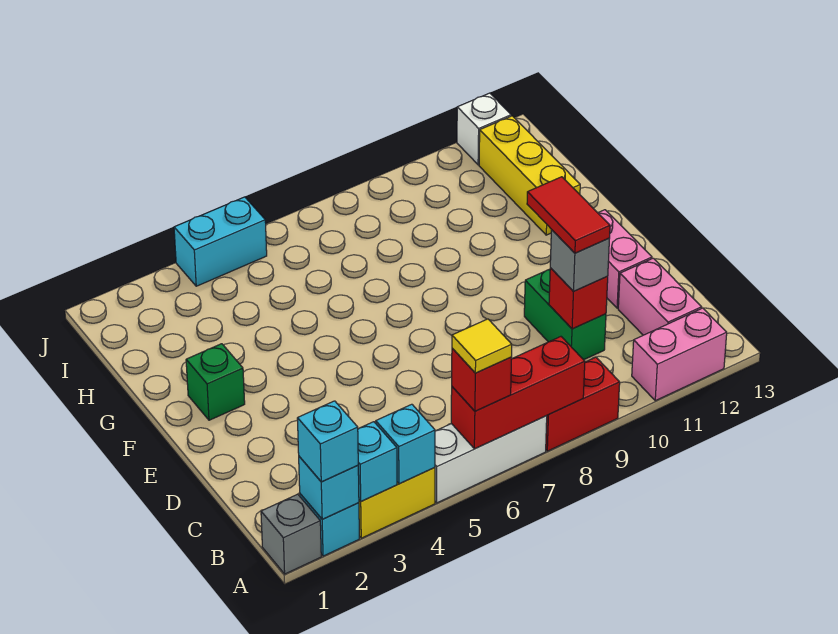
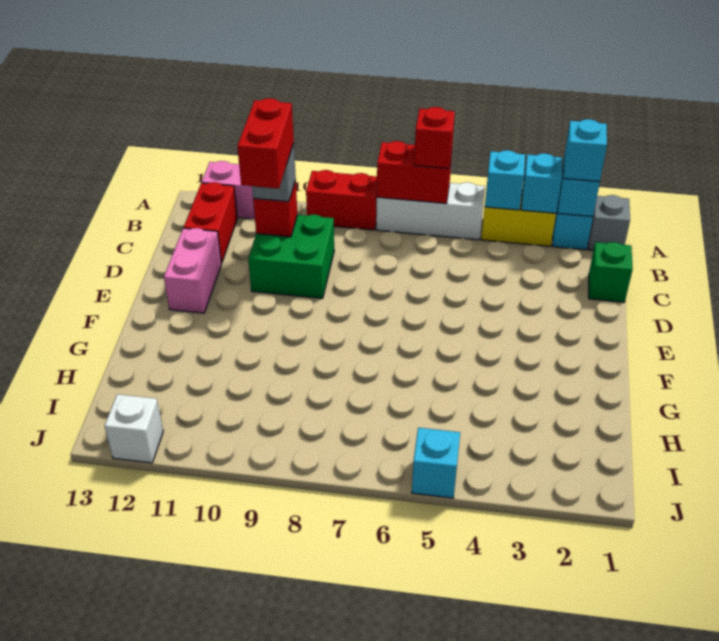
red 1x3 brick [451,337,585,449] -> red 1x2 brick [377,141,452,203]
yellow 1x1 tile [452,319,512,373] -> none
pink 1x2 brick [618,258,702,335] -> red 1x2 brick [184,182,237,263]
green 1x2 brick [524,269,606,360] -> green 2x2 brick [248,215,334,299]
red 1x2 tile [527,177,610,253] -> red 1x2 brick [237,98,294,189]
green 1x1 brick [186,344,245,420] -> green 1x1 brick moved to [589,242,633,302]
yellow 1x3 brick [479,116,580,235] -> none
cyan 1x2 brick [174,197,267,286] -> cyan 1x1 brick [412,428,460,498]

